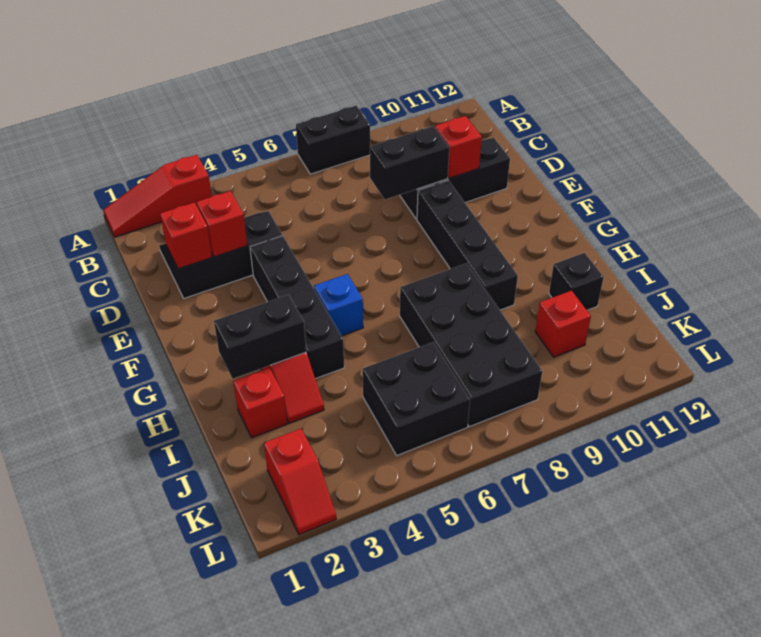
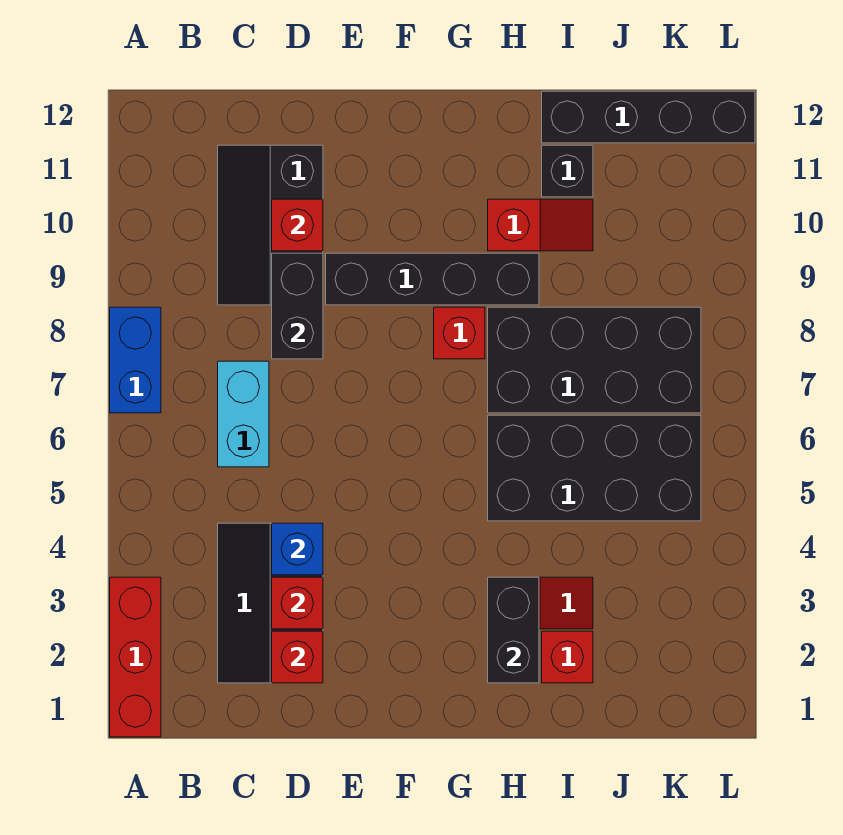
red 1x3 slope [103,155,212,237] -> red 1x3 brick [110,577,161,737]
black 1x2 brick [296,105,370,174] -> blue 1x2 brick [110,307,161,413]
none -> cyan 1x2 brick [218,361,269,467]
black 1x4 brick [250,236,344,379] -> black 1x4 brick moved to [542,91,755,143]
blue 1x1 brick [314,274,363,336] -> blue 1x1 brick moved to [272,523,323,575]
black 2x2 brick [362,342,470,455] -> black 2x4 brick [488,415,701,521]
red 1x1 brick [535,291,591,357] -> red 1x1 brick moved to [434,307,485,359]
red 1x2 slope [264,429,336,535] -> red 1x2 slope moved to [488,199,593,251]

